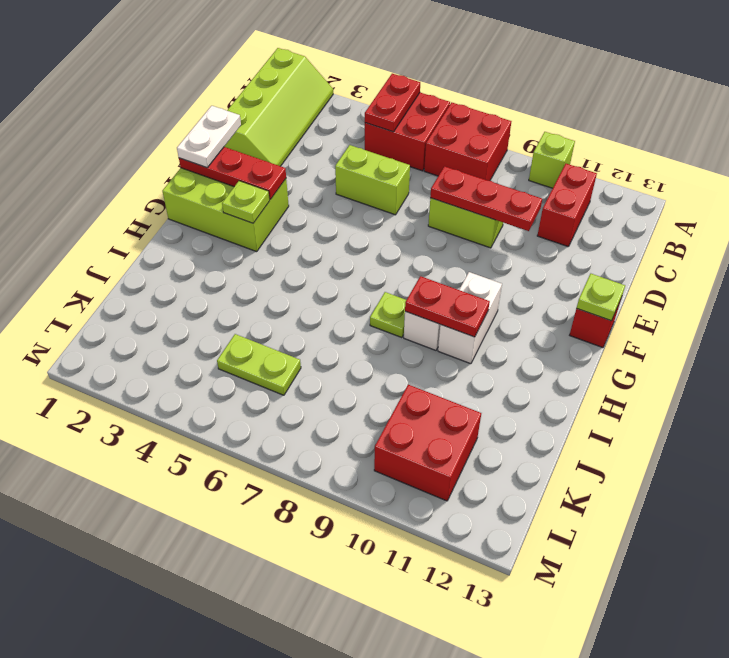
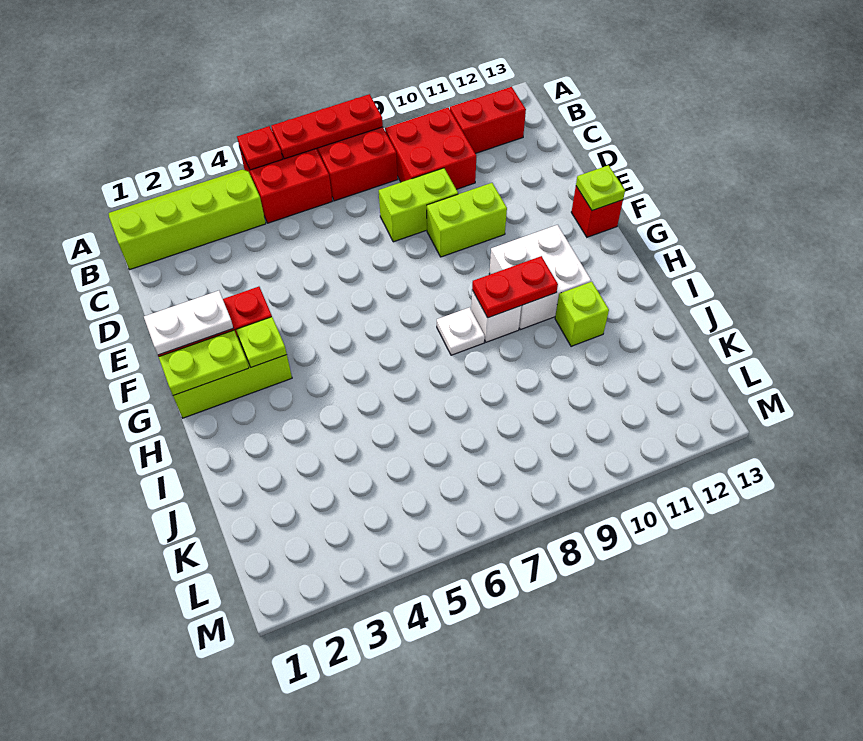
lime 2x4 slope [224,48,333,166] -> lime 2x4 slope turned to [109,169,266,270]
red 1x2 plate [365,74,420,132] -> red 1x1 plate [237,126,282,170]
lime 1x1 brick [529,132,575,188] -> lime 1x1 brick moved to [555,282,609,346]
red 1x2 brick [537,164,597,247] -> red 1x2 brick turned to [450,87,526,154]
lime 1x2 brick [335,145,410,215] -> lime 1x2 brick moved to [427,183,507,257]
red 1x3 plate [430,166,542,231] -> red 1x3 plate moved to [271,94,383,159]
white 1x2 plate [177,106,241,168] -> white 1x2 plate turned to [144,291,233,355]
white 1x2 brick [438,272,502,364] -> white 2x2 brick [489,225,591,330]
lime 1x1 plate [370,292,406,338] -> white 1x1 plate [437,307,485,355]
lime 1x2 plate [217,334,301,395] -> lime 1x2 plate moved to [159,330,249,396]
red 2x2 brick [374,385,481,501] -> red 2x2 brick moved to [385,107,476,189]

